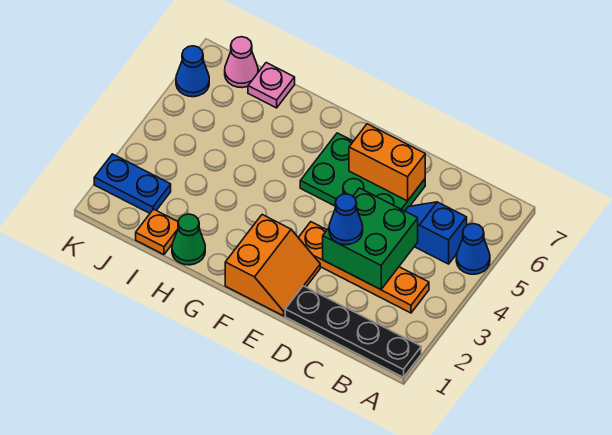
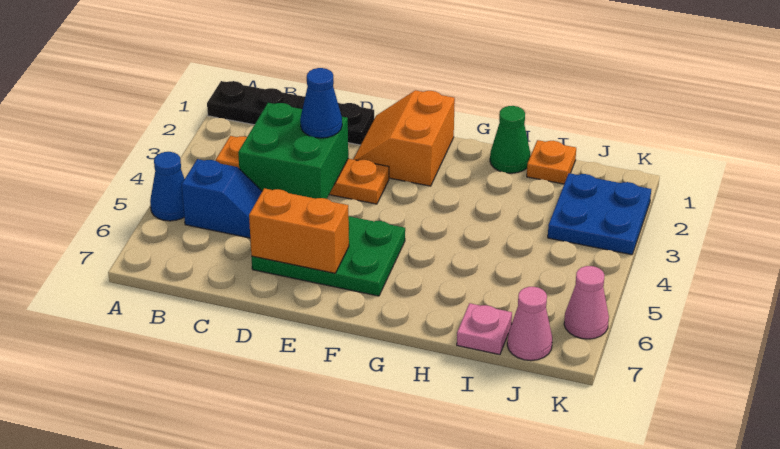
blue 1x2 plate [94,154,171,213] -> blue 2x2 plate [548,173,651,255]
blue 1x1 cone [176,46,209,97] -> pink 1x1 cone [564,266,609,339]

